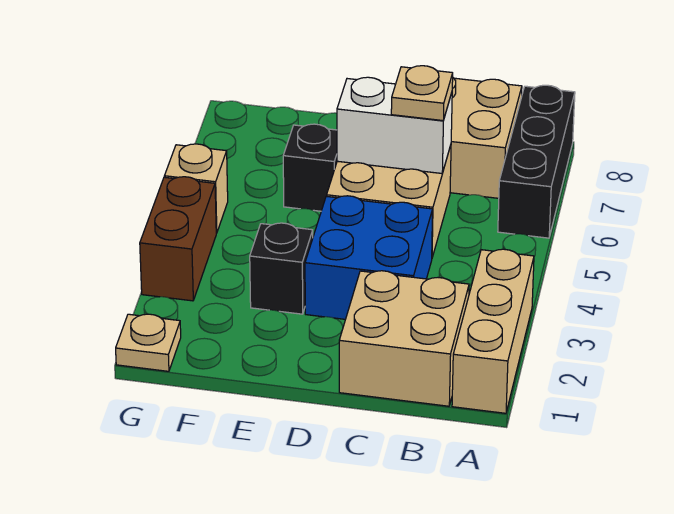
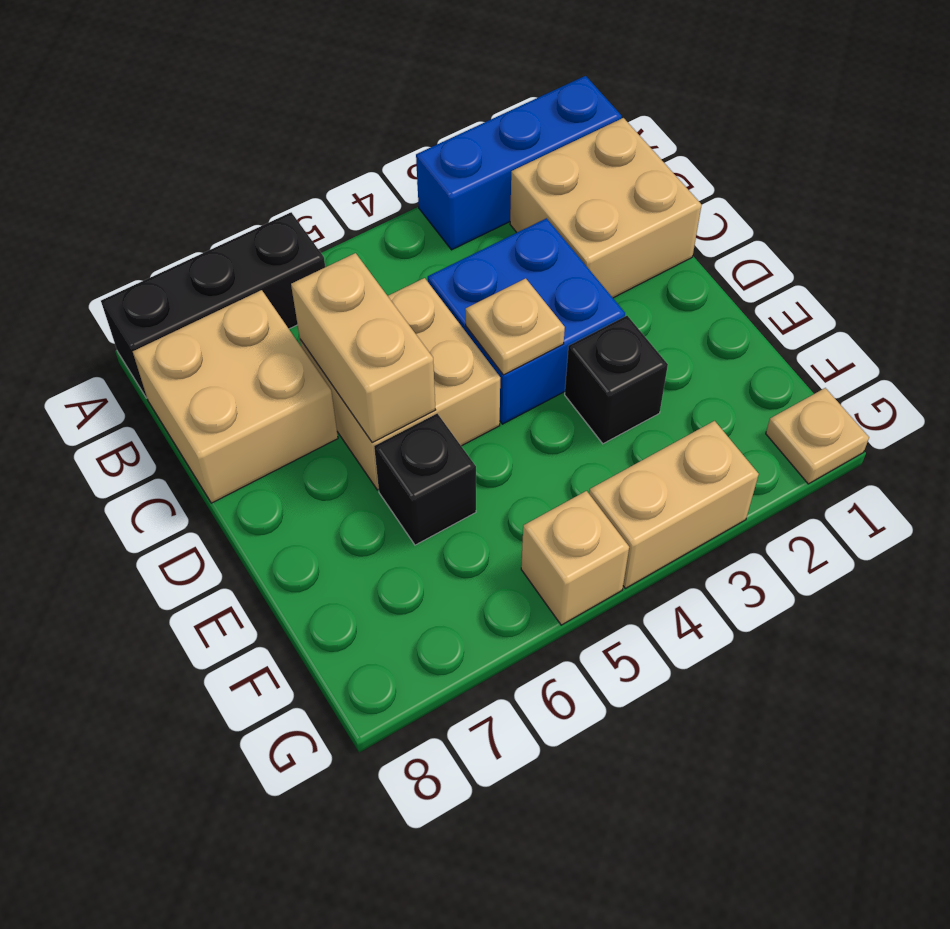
tan 1x3 brick [452,249,534,413] -> blue 1x3 brick [416,76,622,250]
white 1x2 brick [337,77,452,173] -> tan 1x2 brick [291,253,435,443]
tan 1x1 plate [391,66,453,121] -> tan 1x1 plate moved to [465,278,565,375]
brown 1x2 brick [140,177,216,301] -> tan 1x2 brick [589,421,759,588]

